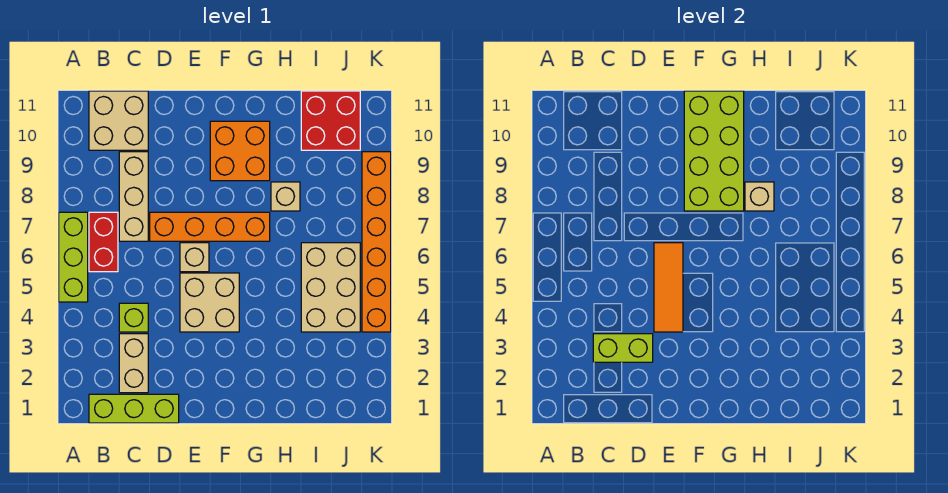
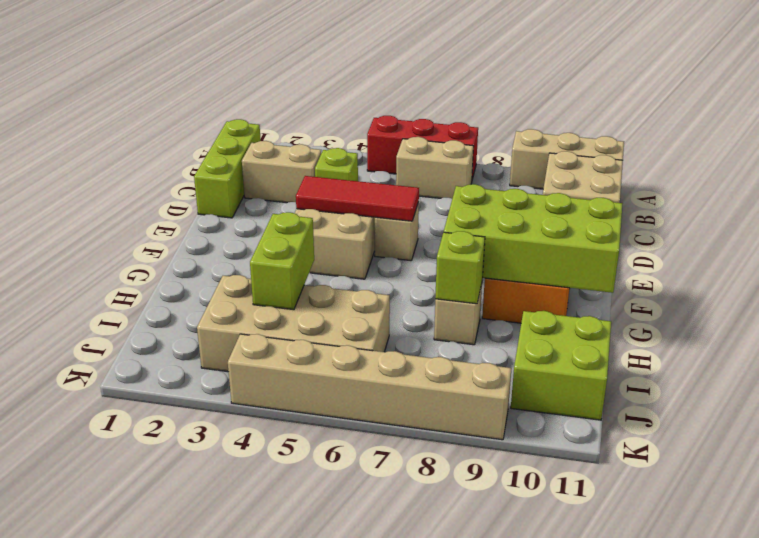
lime 1x3 brick [59,212,88,302] -> red 1x3 brick [367,116,478,179]
red 1x2 brick [89,212,118,272] -> tan 1x2 brick [396,137,474,198]
lime 1x2 brick [593,334,653,362] -> lime 1x2 brick moved to [250,212,314,310]
tan 1x3 brick [119,152,148,241] -> tan 1x3 brick moved to [510,129,624,189]
orange 1x4 brick [150,212,270,241] -> none
orange 1x3 tile [654,243,683,332] -> red 1x3 tile [296,176,419,221]
tan 1x1 brick [745,182,774,211] -> lime 1x1 brick [435,231,485,304]
tan 2x3 brick [301,243,360,332] -> tan 2x4 brick [197,275,390,372]
red 2x2 brick [301,91,360,150] -> lime 2x2 brick [511,311,611,420]
orange 1x6 brick [362,152,391,332] -> tan 1x6 brick [228,334,512,440]

